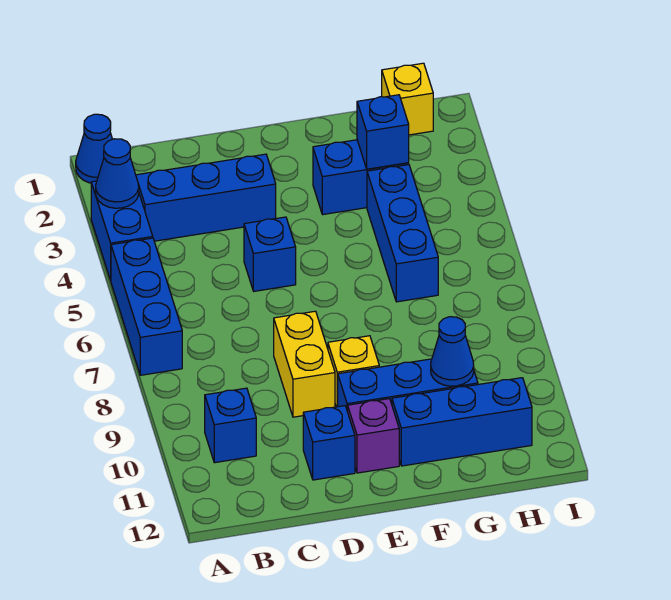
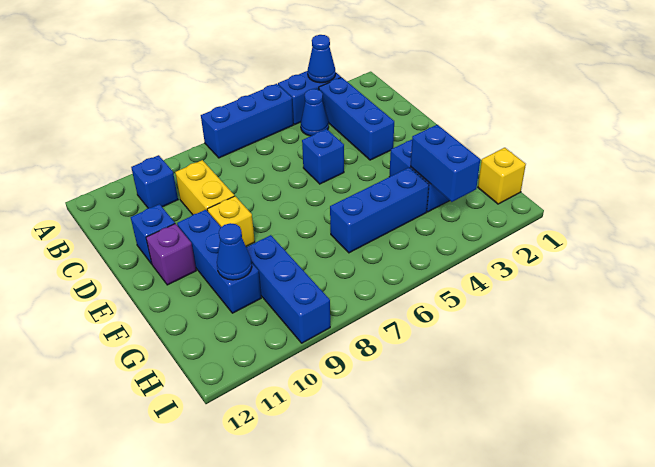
blue 1x1 cone [76,114,112,183] -> blue 1x1 cone moved to [301,89,329,136]
yellow 1x2 brick [274,311,335,417] -> yellow 1x2 brick turned to [175,160,234,215]
blue 1x3 brick [392,378,532,466] -> blue 1x3 brick moved to [246,235,330,343]
blue 1x1 brick [357,95,409,169] -> blue 1x2 brick [411,125,480,202]

